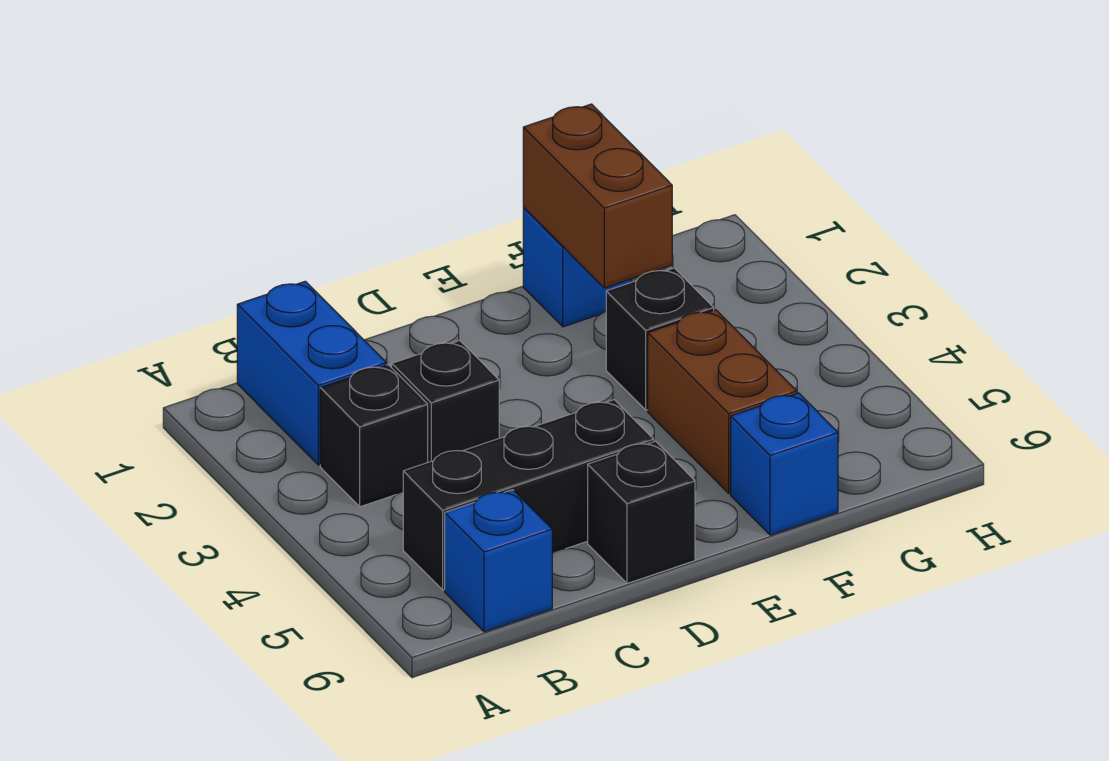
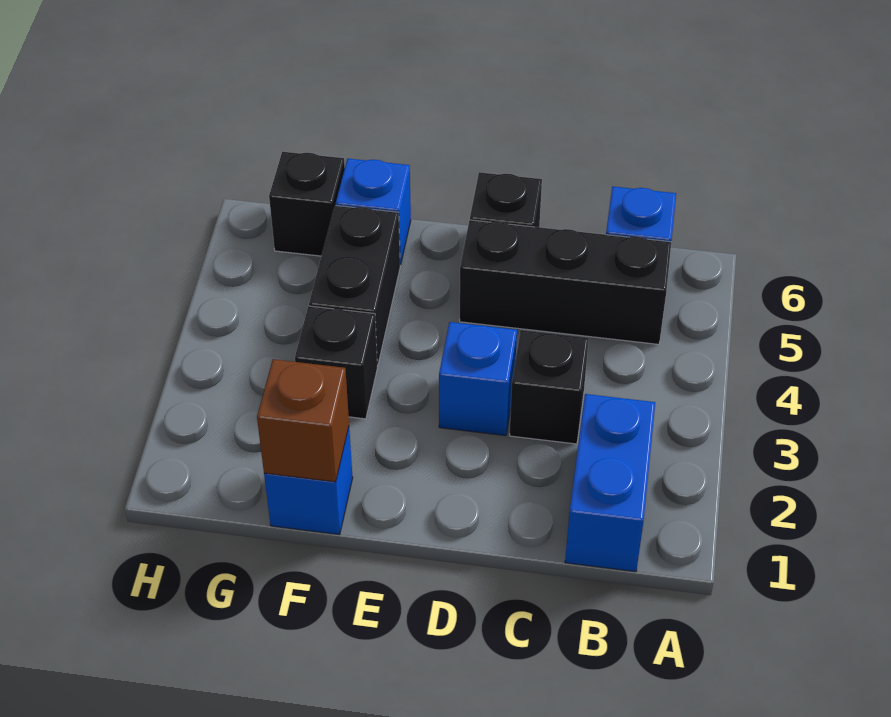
black 1x1 brick [320,365,428,507] -> black 1x1 brick moved to [269,152,345,256]
none -> blue 1x1 brick [439,322,517,436]
brown 1x2 brick [523,104,672,288] -> brown 1x1 brick [257,359,349,482]
brown 1x2 brick [648,310,797,493] -> black 1x2 brick [309,205,400,365]

